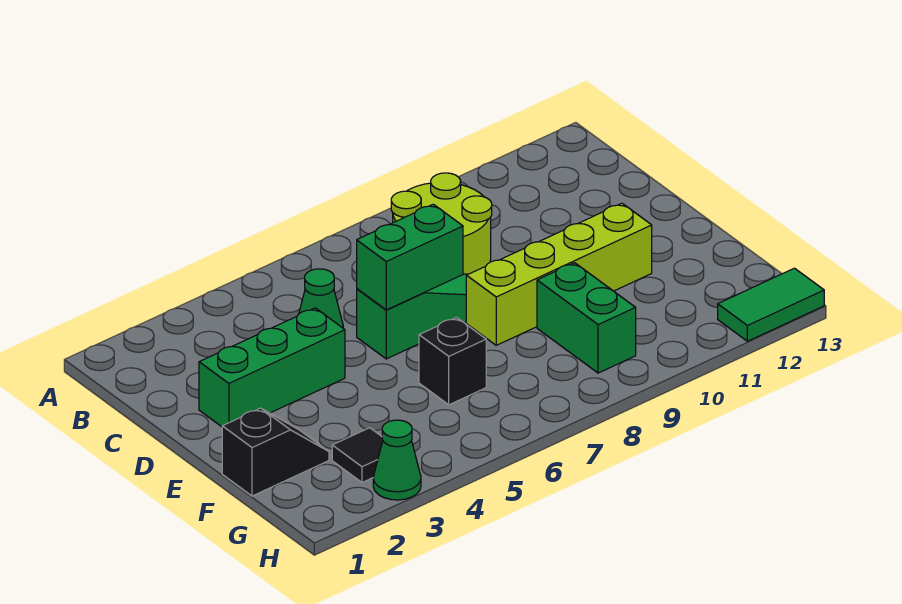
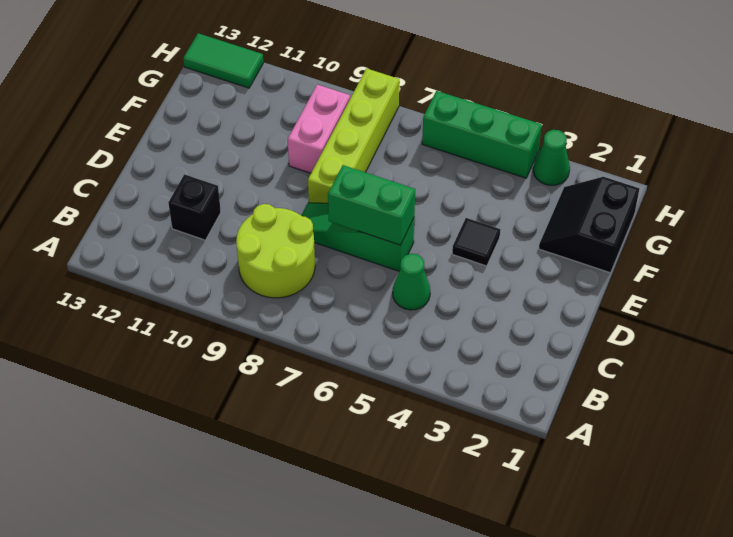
green 1x3 brick [199,308,345,427] -> green 1x3 brick moved to [422,91,542,178]
lime 1x4 brick [466,203,652,345] -> lime 1x4 brick turned to [308,68,399,203]
black 1x2 slope [222,408,329,496] -> black 2x2 slope [539,177,640,273]
black 1x1 brick [419,317,486,405] -> black 1x1 brick moved to [168,174,221,240]
green 1x2 brick [537,263,636,373] -> pink 1x2 brick [288,84,350,173]
black 1x1 tile [332,428,383,482] -> black 1x1 tile moved to [452,218,500,266]

